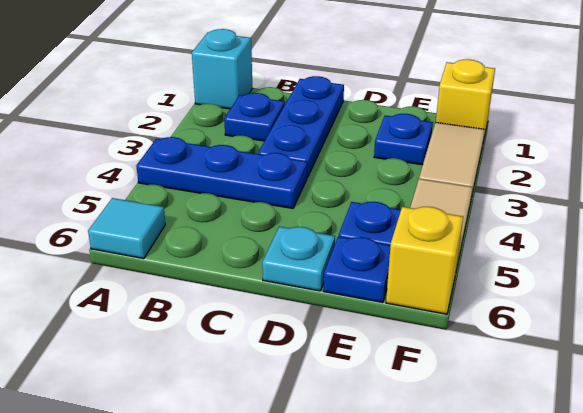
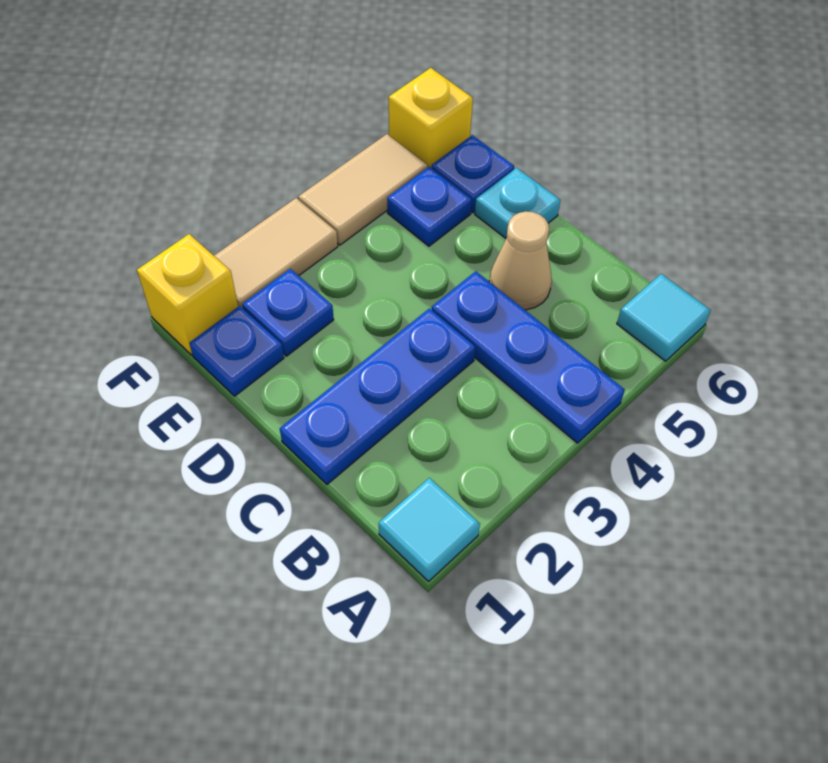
cyan 1x1 brick [192,29,252,109] -> cyan 1x1 tile [379,478,480,581]
blue 1x1 plate [224,93,285,141] -> blue 1x1 plate moved to [190,306,284,396]
none -> tan 1x1 cone [489,211,552,310]

